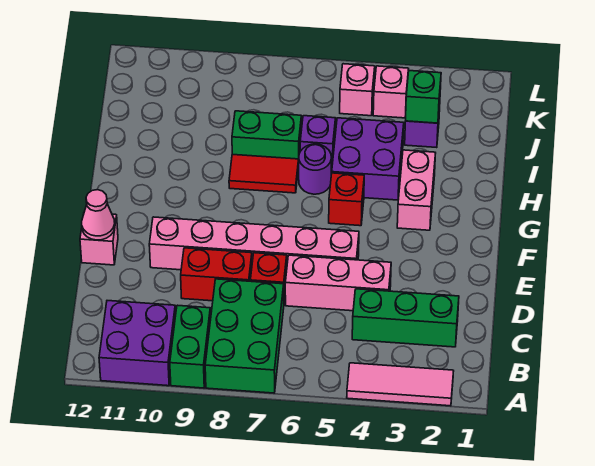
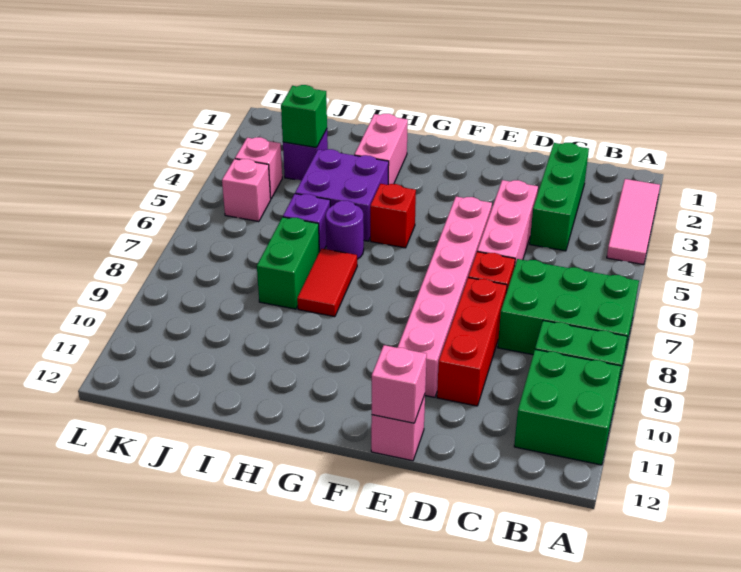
purple 2x2 brick [99,301,176,386] -> green 2x2 brick [514,349,621,465]
red 1x2 brick [181,248,252,301] -> red 1x3 brick [437,278,507,406]
pink 1x1 cone [82,190,115,240] -> pink 1x1 brick [372,345,427,423]
pink 1x2 brick [397,150,436,230] -> pink 1x2 brick turned to [354,114,408,184]

